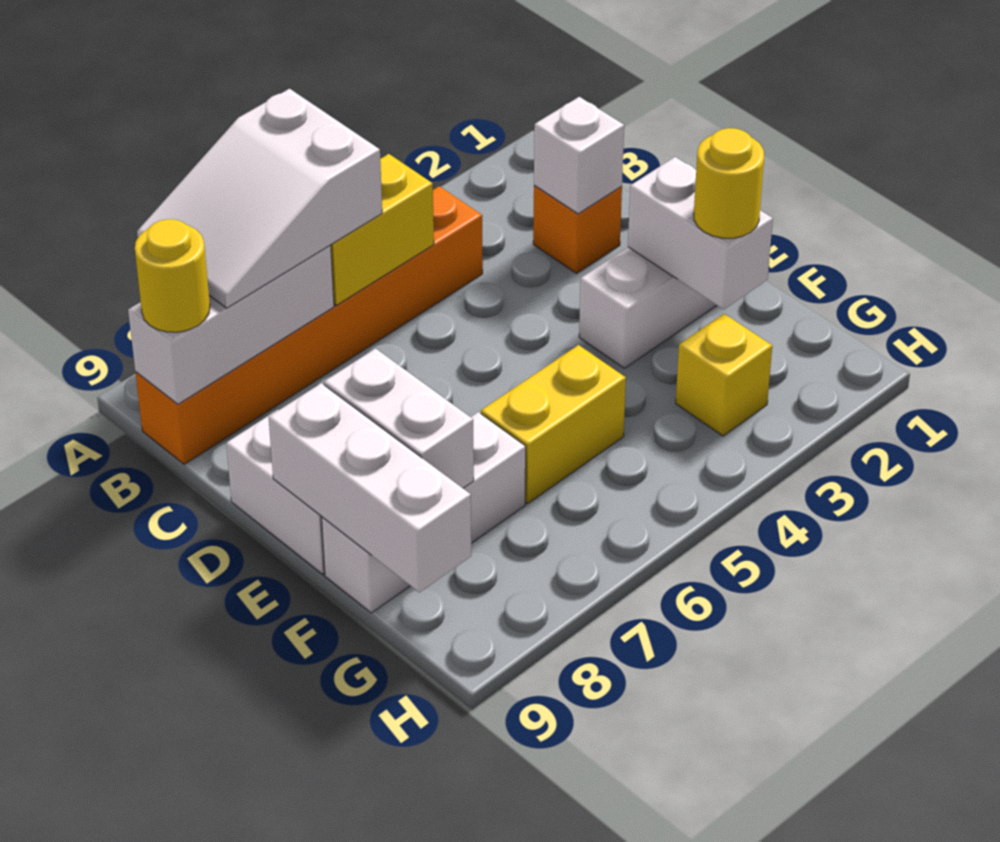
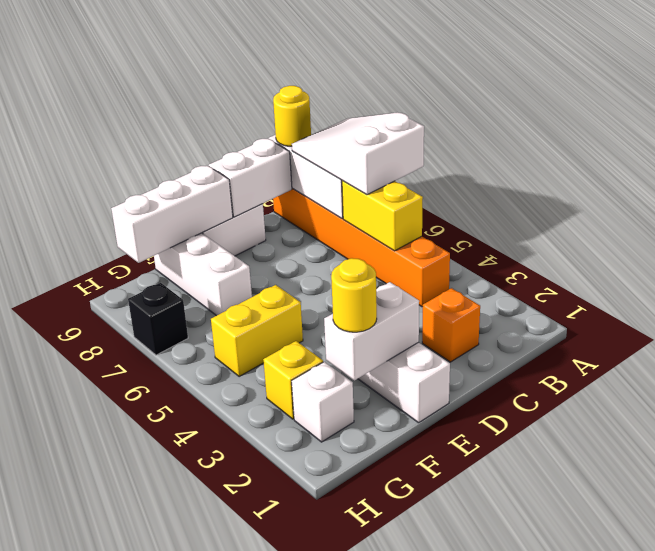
white 1x1 brick [534,97,624,214] -> white 1x1 brick moved to [292,362,354,442]
white 1x2 brick [324,349,474,488] -> white 1x2 brick moved to [209,139,292,217]
yellow 1x2 brick [481,345,626,504] -> yellow 1x2 brick turned to [211,285,303,377]
none -> black 1x1 brick [128,283,188,355]

